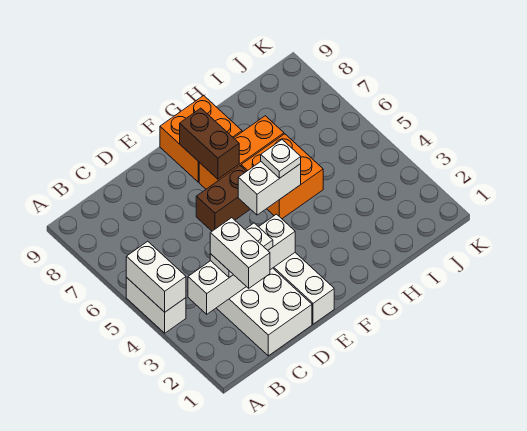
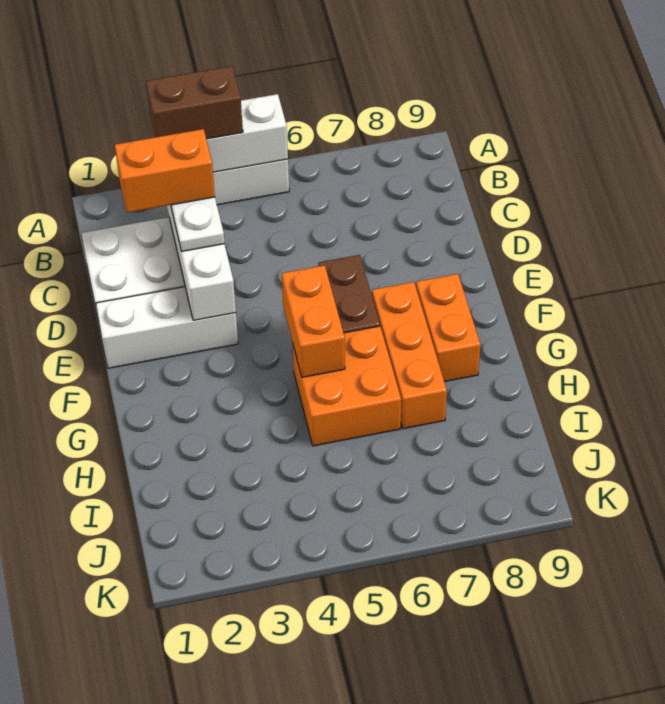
white 1x2 brick [210,218,270,288] -> orange 1x2 brick [115,129,215,213]
white 1x2 brick [238,162,301,215] -> orange 1x2 brick [282,265,345,377]
brown 1x2 brick [180,108,239,179] -> brown 1x2 brick moved to [146,66,243,139]
orange 2x2 brick [160,96,242,182] -> orange 1x2 brick [416,274,480,382]
white 1x1 plate [261,140,301,178] -> none

